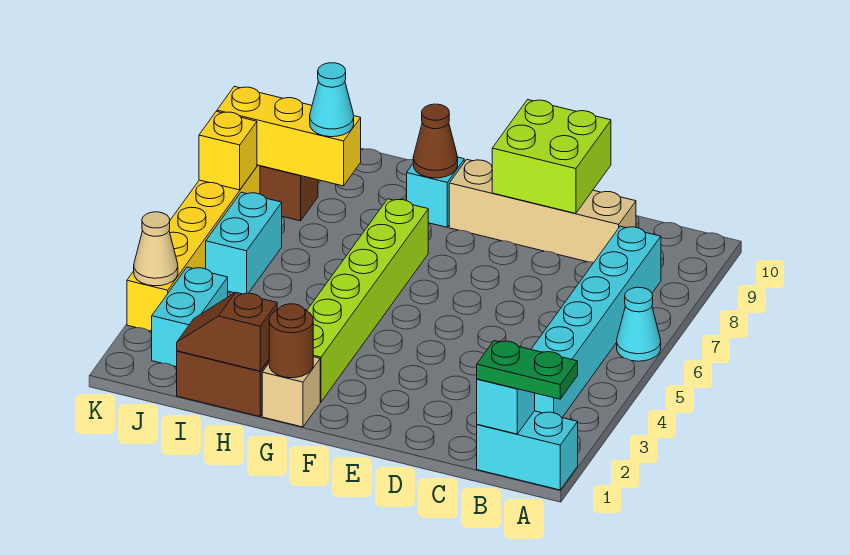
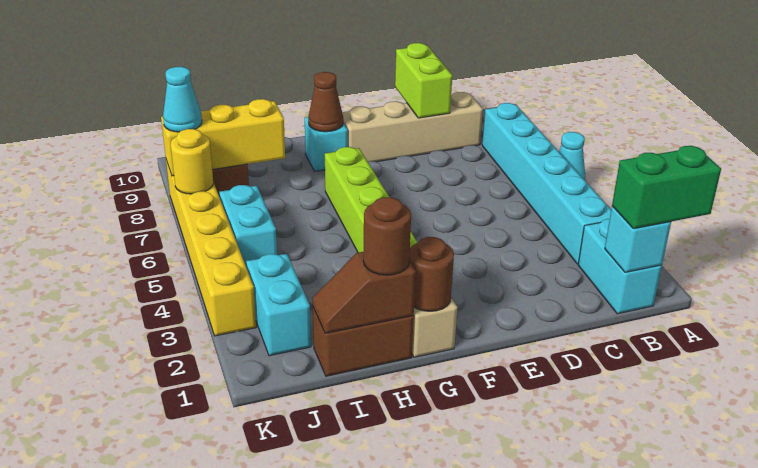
cyan 1x2 brick [477,411,578,490] -> cyan 1x2 brick turned to [578,219,662,314]
green 1x2 plate [477,341,578,399] -> green 1x2 brick [612,146,721,229]
lime 2x2 brick [492,100,611,213] -> lime 1x2 brick [395,43,452,118]
none -> brown 1x1 round brick [363,197,411,275]
cyan 1x1 cone [310,63,354,137] -> cyan 1x1 cone moved to [163,67,202,132]
tan 1x1 cone [134,212,178,286] -> none
yellow 1x1 brick [199,111,257,190] -> yellow 1x1 round brick [171,129,213,194]

